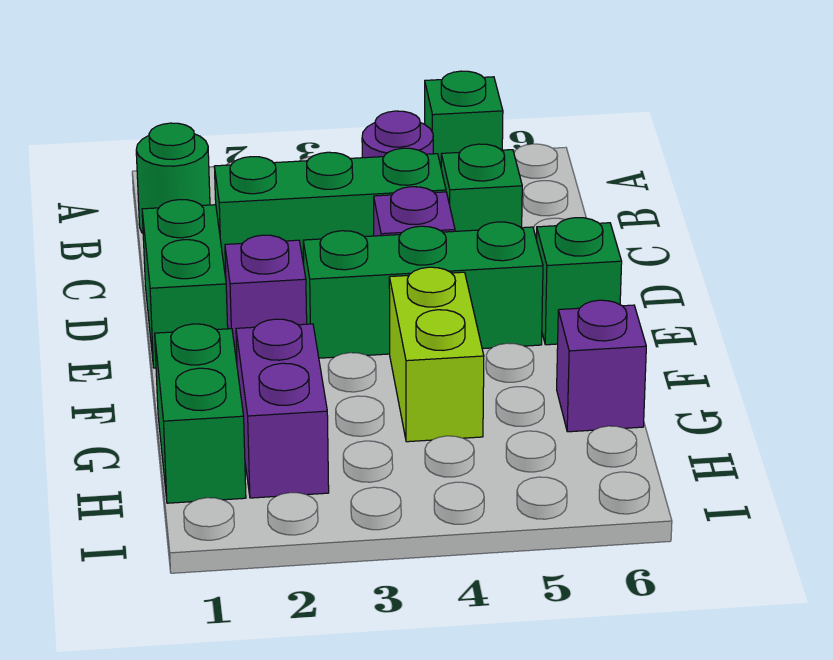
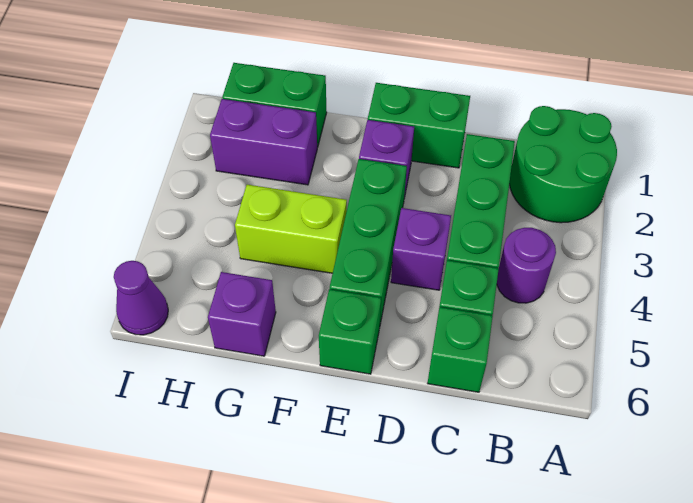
green 1x1 brick [425,71,503,166] -> green 1x1 brick moved to [428,307,493,392]
green 1x1 round brick [136,123,210,233] -> green 2x2 round brick [509,106,617,223]
none -> purple 1x1 cone [114,261,168,335]

